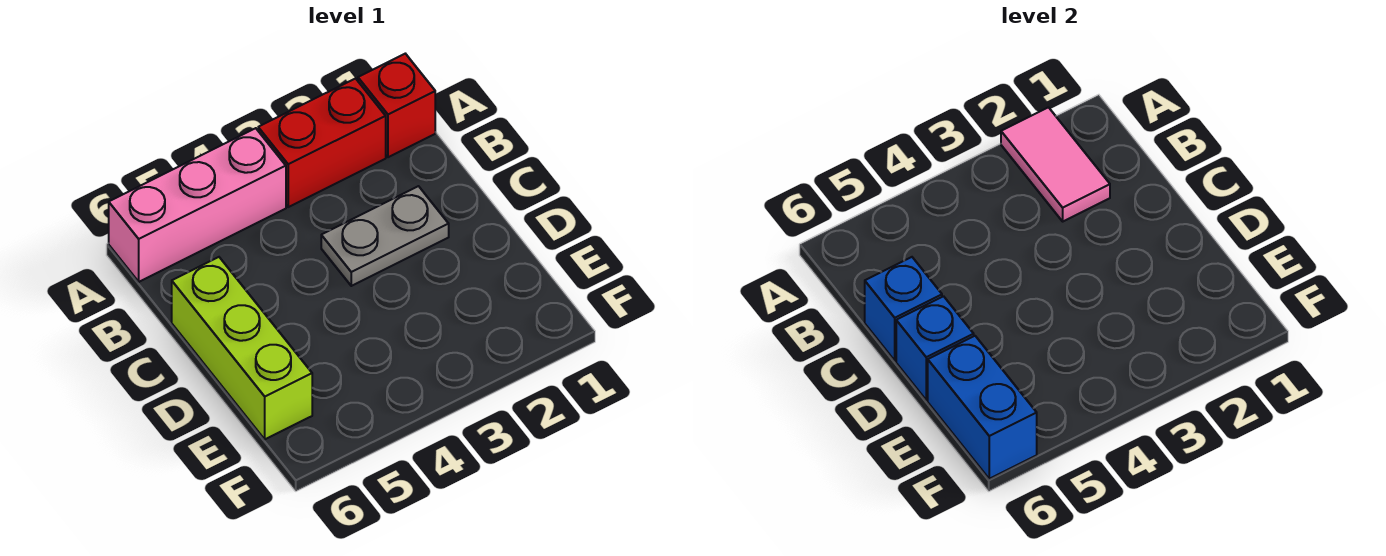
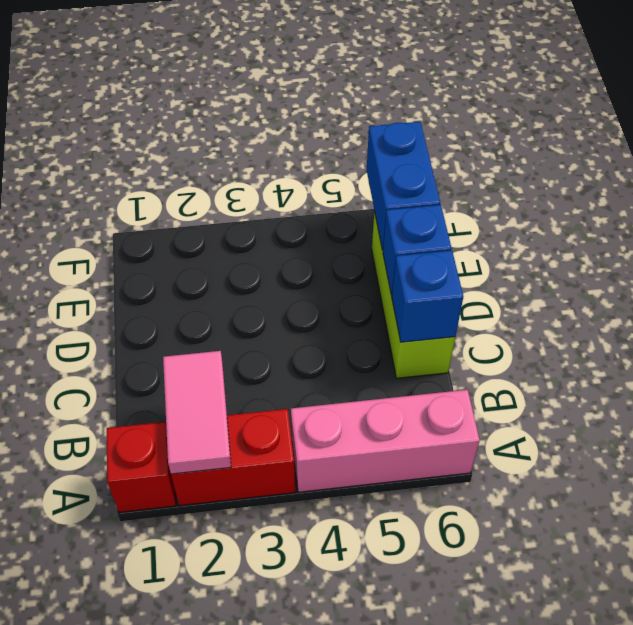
grey 1x2 plate [321,186,449,286] -> none

